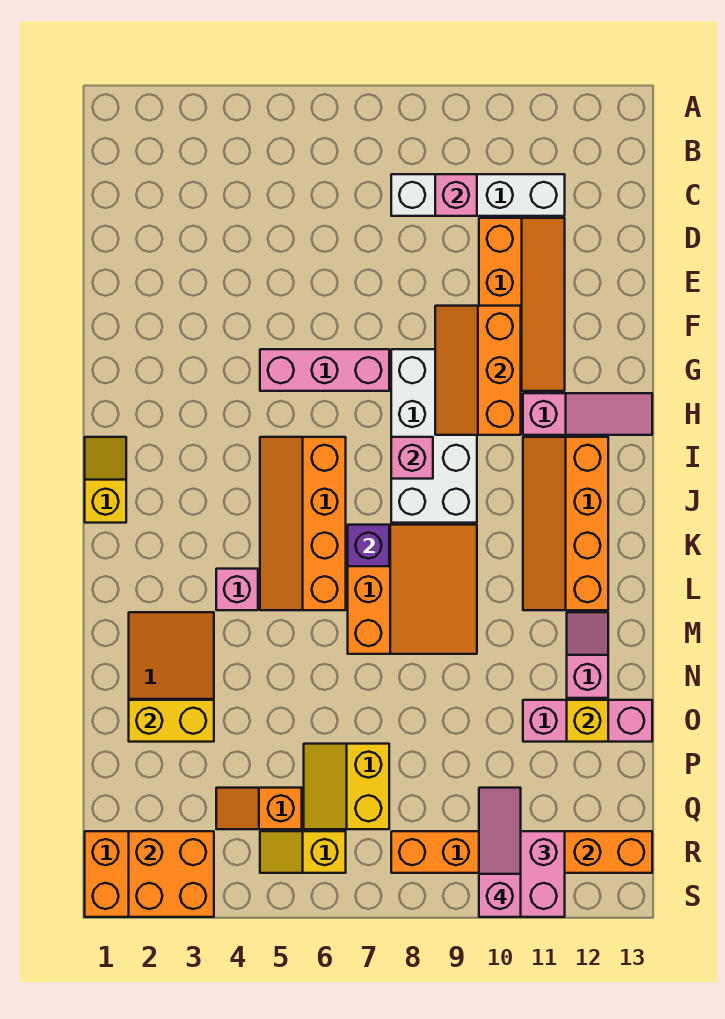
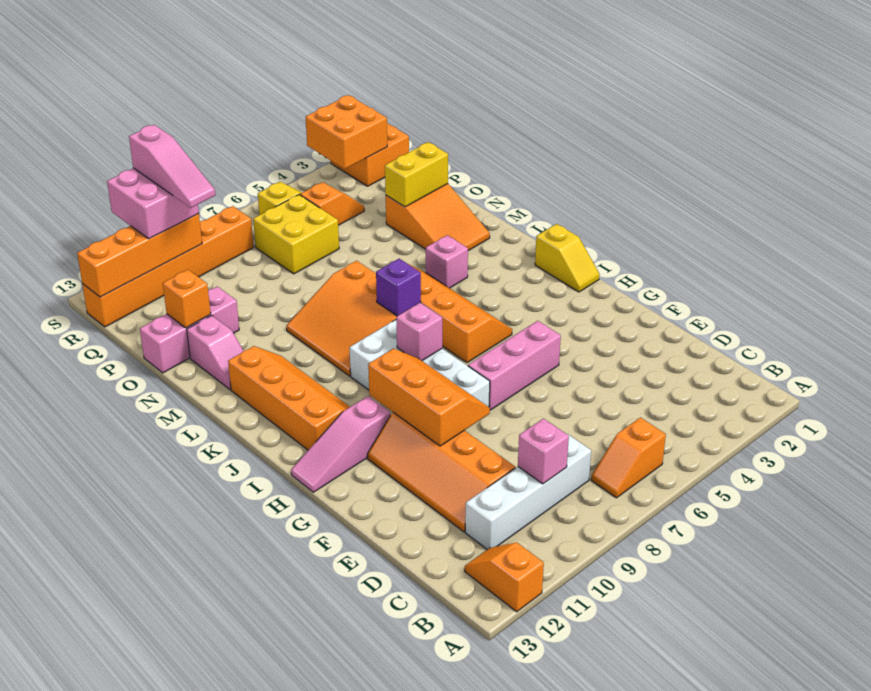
none -> orange 1x2 slope [465,543,544,612]
none -> orange 1x2 slope [591,418,666,498]
yellow 1x1 brick [567,700,608,742] -> orange 1x1 brick [163,270,211,328]
yellow 2x2 slope [304,744,389,829] -> yellow 2x2 brick [253,195,339,274]

